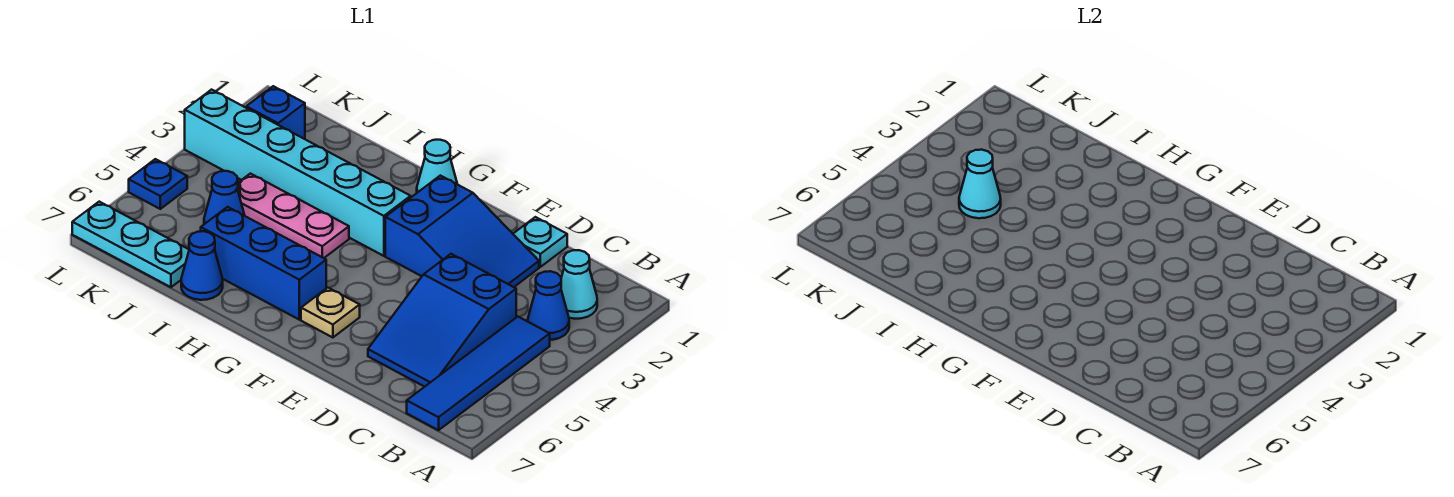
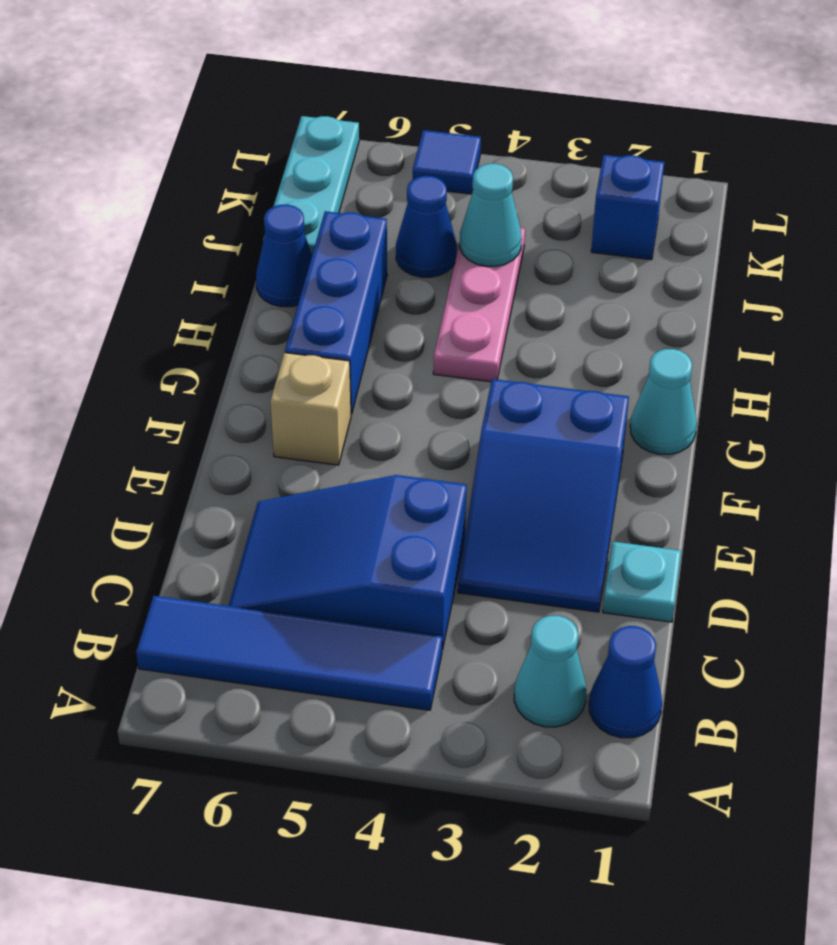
blue 1x1 cone [528,271,569,340] -> blue 1x1 cone moved to [589,626,662,738]
tan 1x1 plate [301,288,360,338] -> tan 1x1 brick [270,353,351,465]
cyan 1x6 brick [185,90,411,256] -> none
blue 1x1 plate [129,159,187,209] -> blue 1x1 tile [413,130,481,194]

